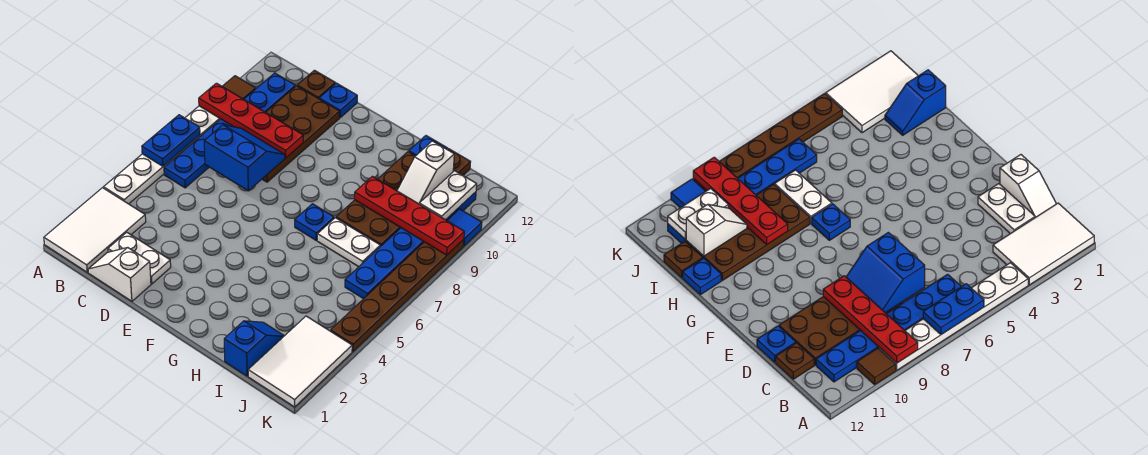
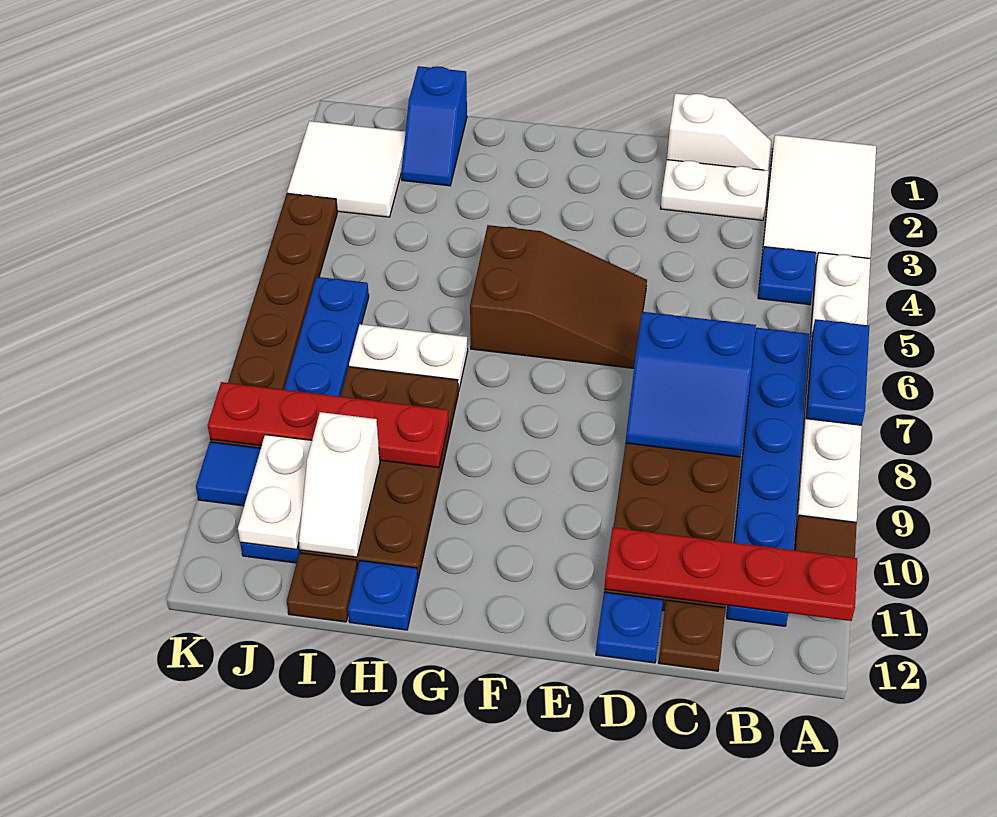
red 1x4 plate [199,83,303,158] -> red 1x4 plate moved to [604,528,857,621]
none -> brown 2x3 slope [470,225,647,368]
blue 1x1 plate [295,204,334,240] -> blue 1x1 plate moved to [758,247,816,305]
white 1x2 slope [397,141,454,204] -> white 1x2 slope turned to [299,412,380,557]
white 2x3 tile [248,316,352,407] -> white 2x2 tile [287,121,406,217]

